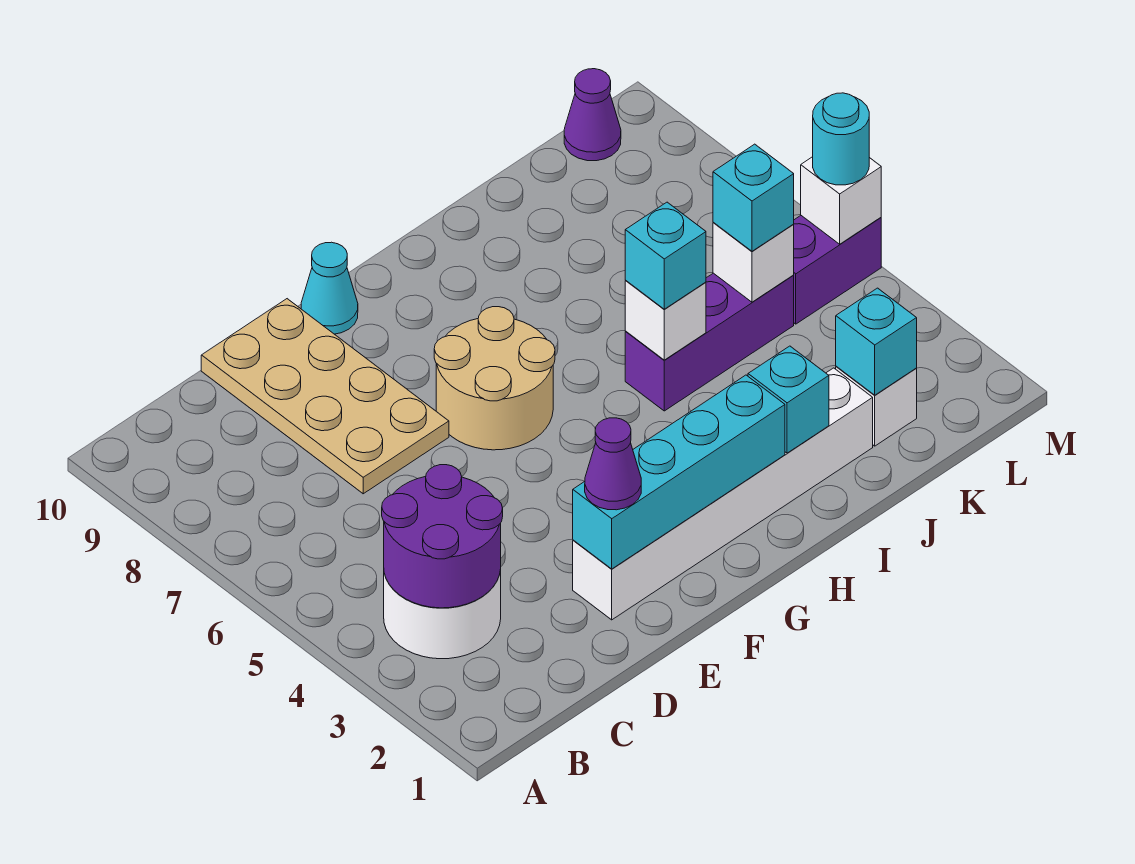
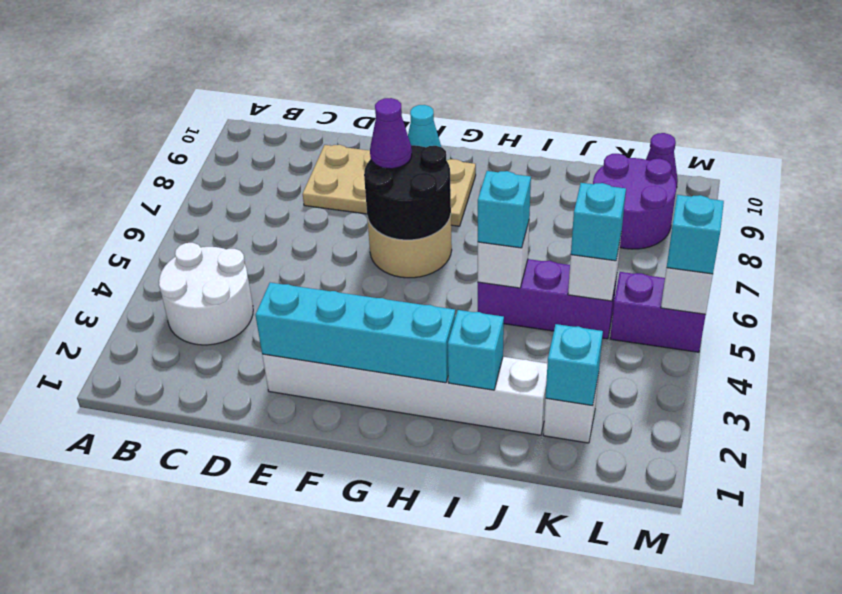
purple 2x2 round brick [382,465,503,608] -> purple 2x2 round brick moved to [593,154,676,249]
tan 2x4 plate [201,299,449,494] -> tan 2x4 plate turned to [303,145,476,226]
purple 1x1 cone [585,418,641,510] -> purple 1x1 cone moved to [370,98,412,169]
none -> black 2x2 round brick [364,145,451,240]
cyan 1x1 round brick [813,93,869,185] -> cyan 1x1 brick [667,195,724,274]

